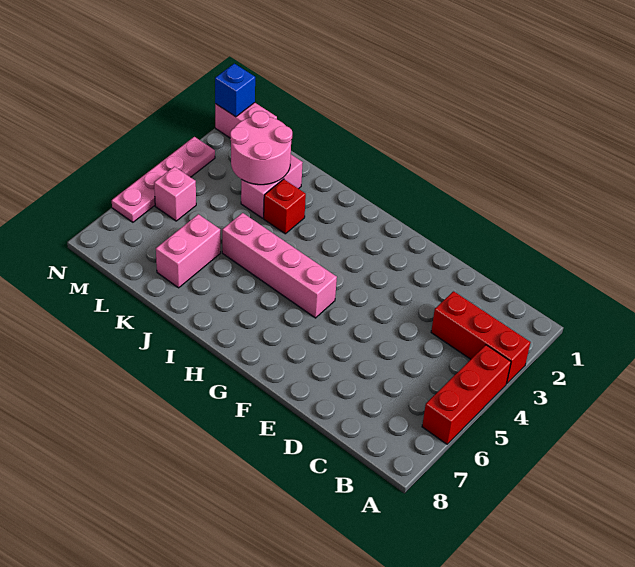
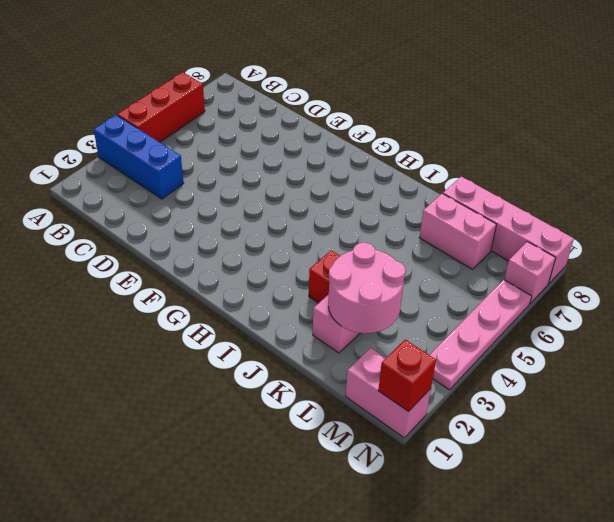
red 1x3 brick [431,291,531,384] -> blue 1x3 brick [94,115,184,199]
pink 1x4 brick [222,213,337,318] -> pink 1x4 brick moved to [443,176,574,284]
pink 1x2 brick [156,214,220,288] -> pink 1x2 brick turned to [419,194,496,269]
pink 1x1 brick [154,167,196,221] -> pink 1x1 brick moved to [504,242,556,303]
blue 1x1 brick [215,64,255,117] -> red 1x1 brick [378,340,436,412]

